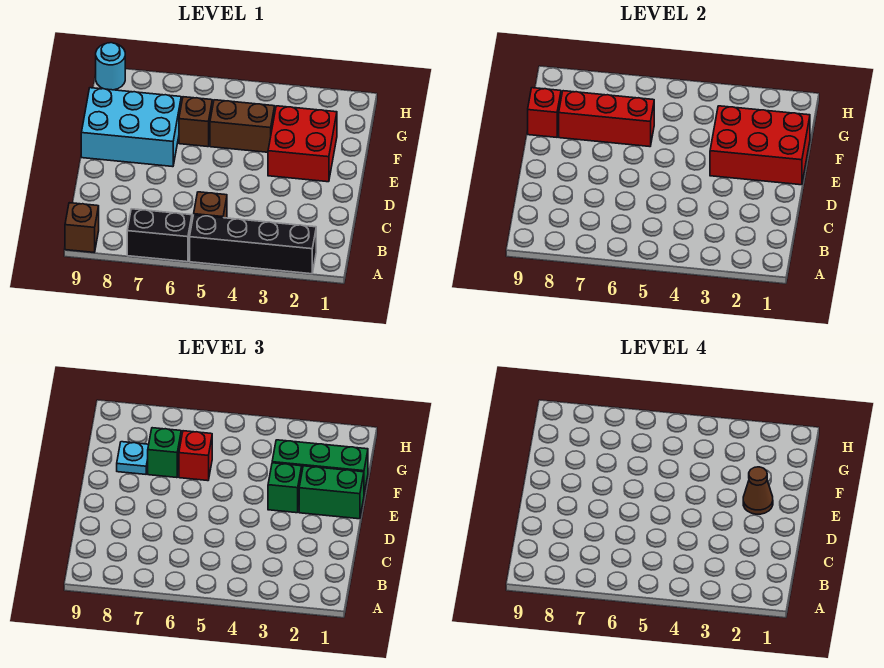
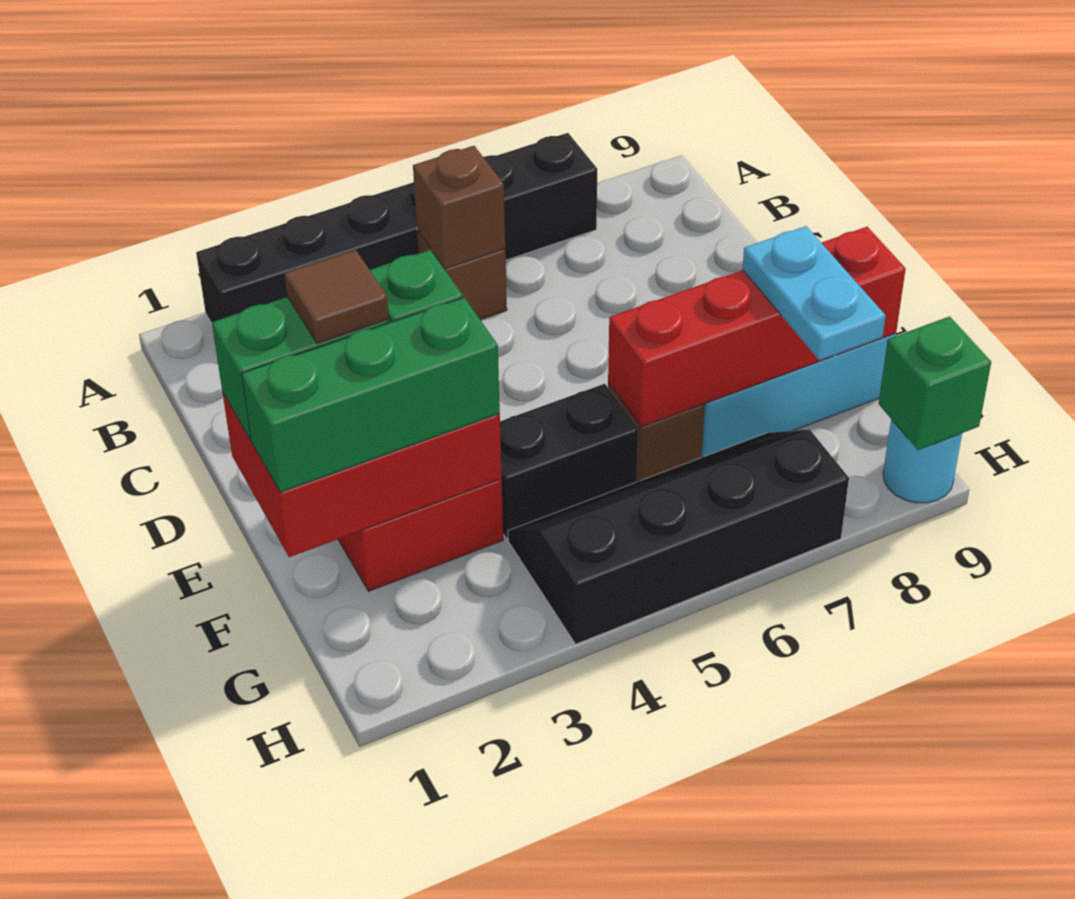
brown 1x1 brick [65,203,99,252] -> brown 1x1 brick moved to [413,146,505,269]
brown 1x1 cone [743,467,773,514] -> brown 1x1 tile [285,250,389,344]
brown 1x2 brick [210,100,275,152] -> black 1x2 brick [500,384,638,539]
red 1x1 brick [179,431,212,481] -> none
green 1x1 brick [148,428,181,478] -> green 1x1 brick moved to [879,316,991,450]
cyan 1x1 plate [117,442,149,474] -> cyan 1x2 plate [743,226,886,361]
none -> black 2x4 slope [508,429,849,644]

